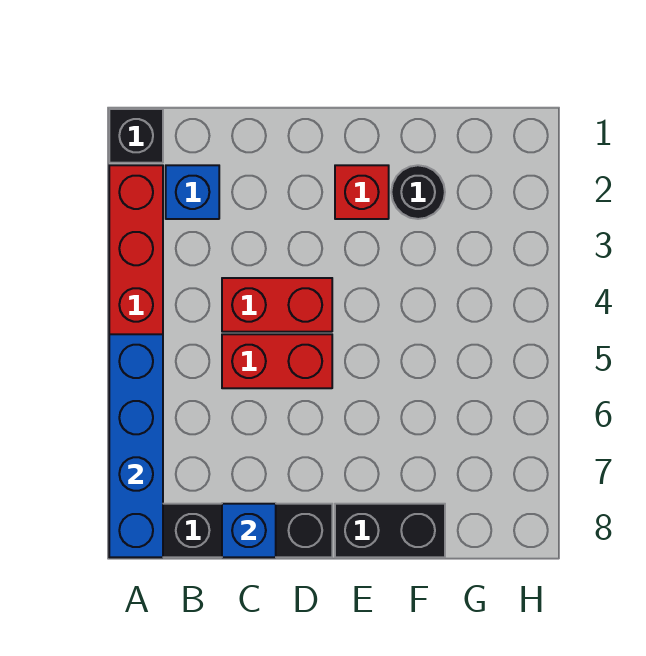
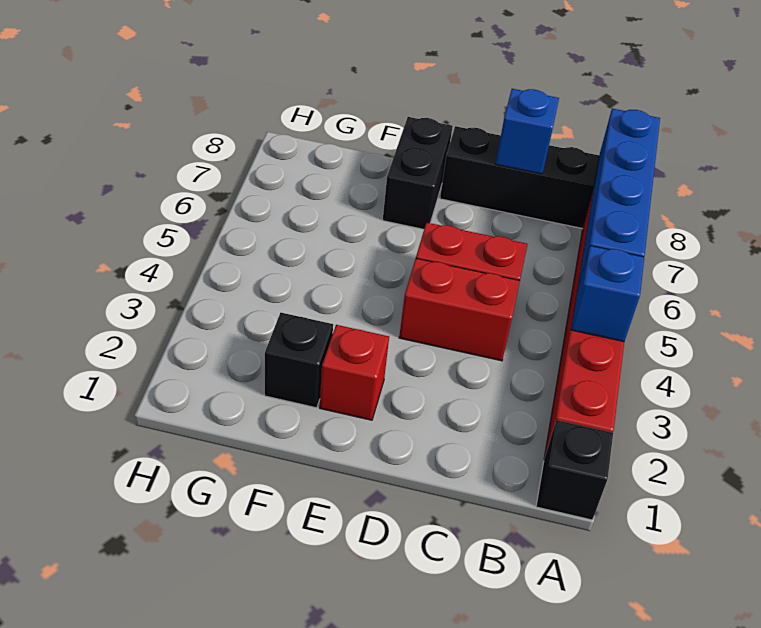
blue 1x1 brick [166,165,219,219] -> blue 1x1 brick moved to [571,246,644,342]
black 1x2 brick [335,504,445,557] -> black 1x2 brick turned to [383,117,453,229]
black 1x1 round brick [391,165,445,219] -> black 1x1 brick [265,313,333,408]

